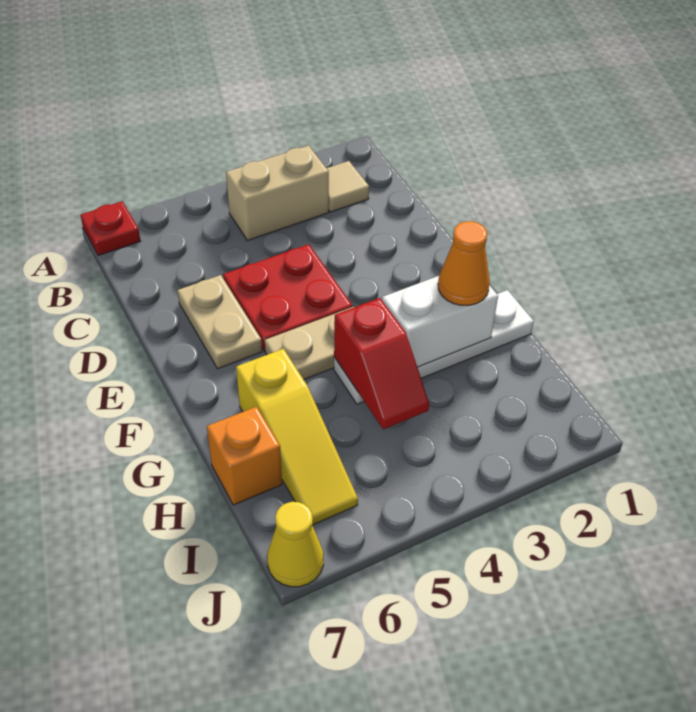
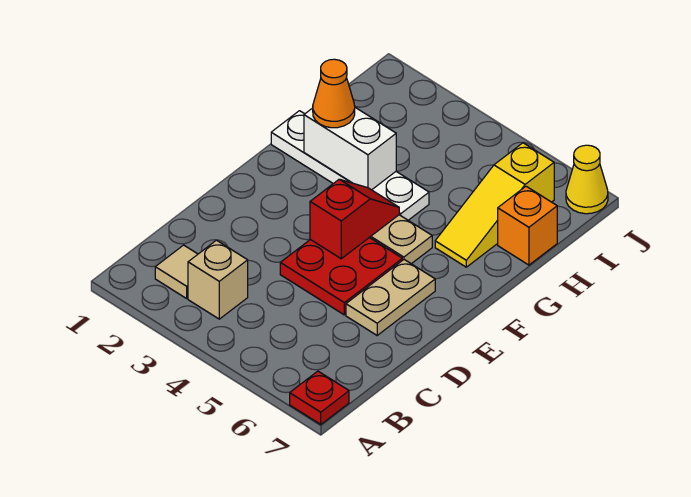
tan 1x2 brick [226,145,329,241] -> tan 1x1 brick [188,240,248,319]
red 1x2 slope [334,298,429,429] -> red 1x2 slope moved to [310,179,399,259]
yellow 1x3 slope [236,349,358,525] -> yellow 1x3 slope turned to [435,143,554,267]

